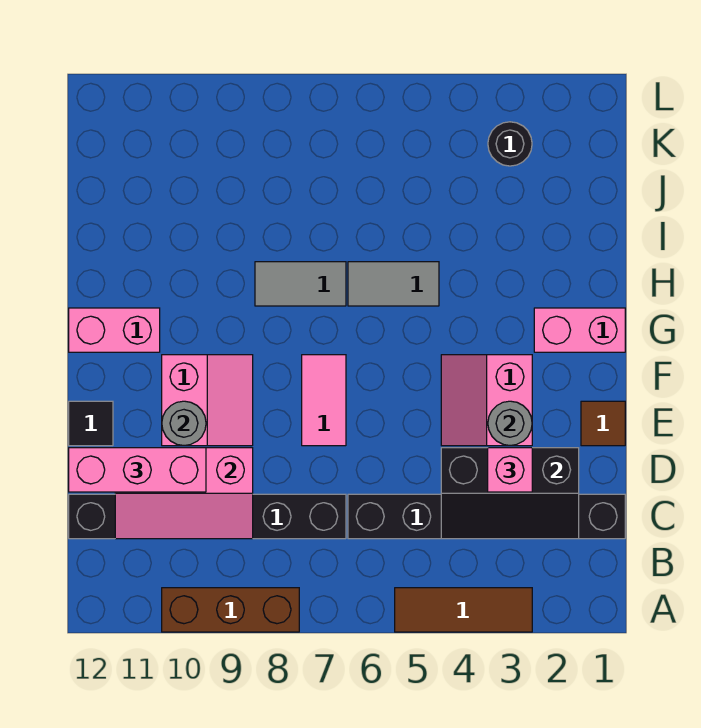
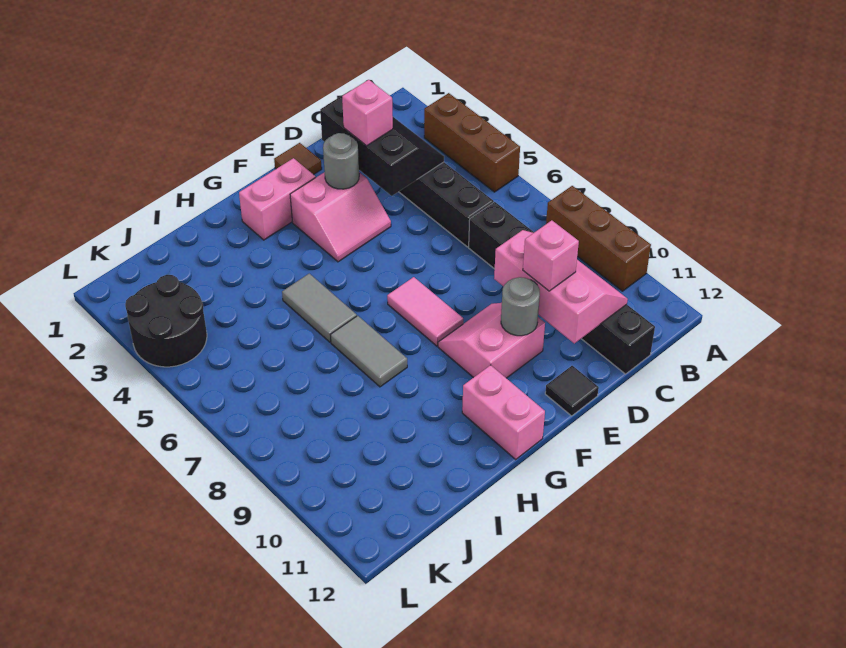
brown 1x3 tile [395,588,532,632] -> brown 1x3 brick [424,93,520,192]
pink 1x3 brick [69,448,206,492] -> pink 1x1 brick [523,220,579,291]
pink 1x2 tile [302,355,346,446] -> pink 1x2 tile turned to [387,277,463,346]
pink 1x2 brick [534,308,625,352] -> pink 1x2 brick turned to [239,158,316,240]
black 1x1 round brick [488,122,532,166] -> black 2x2 round brick [125,275,207,367]

